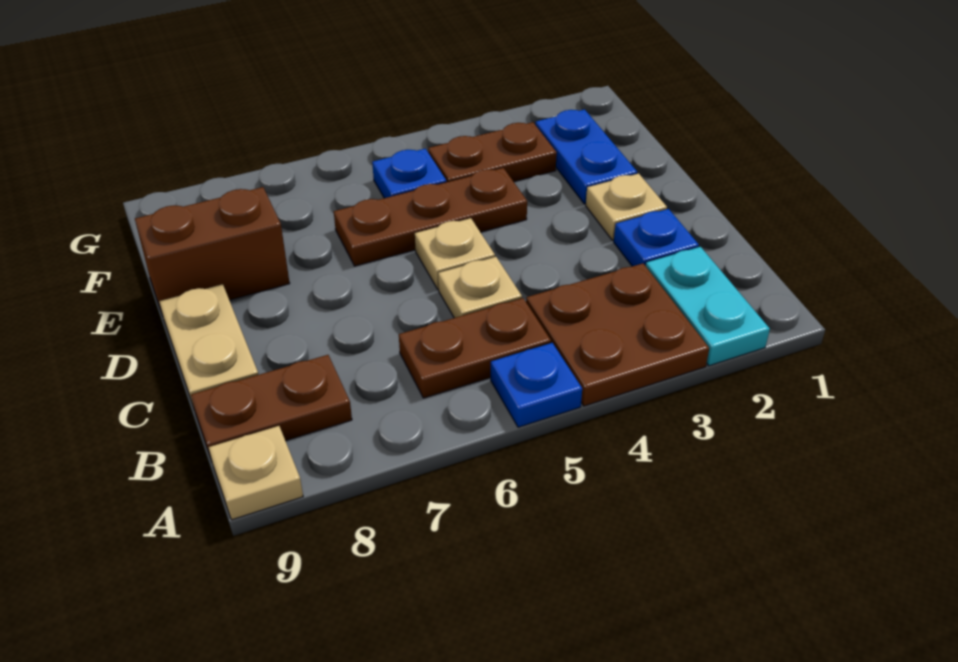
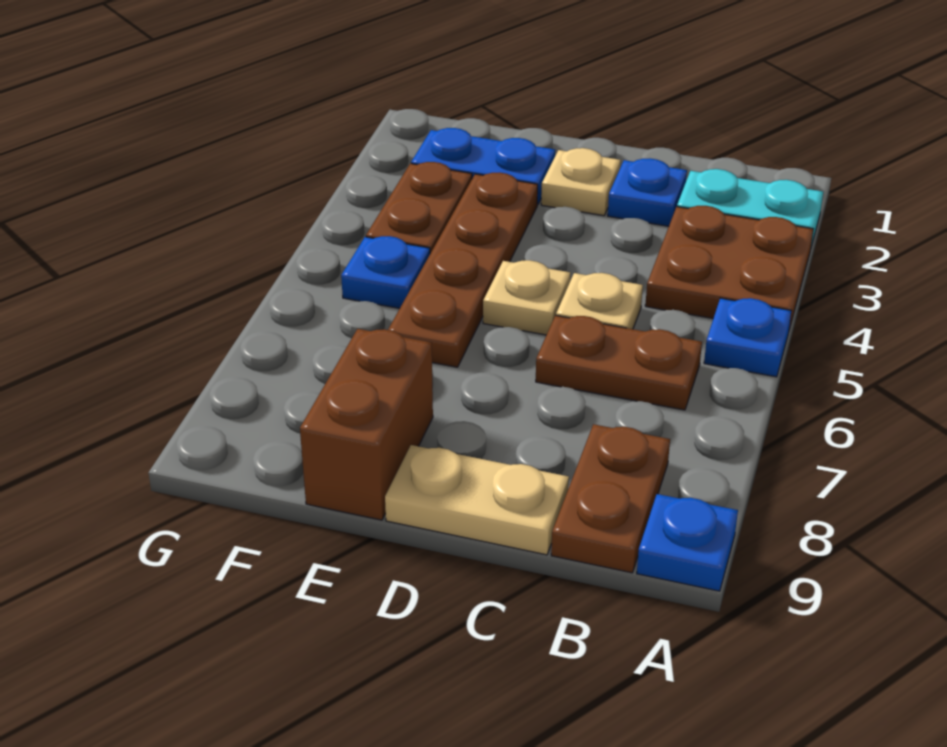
tan 1x1 plate [209,426,303,520] -> blue 1x1 plate [637,494,738,591]
brown 1x2 plate [399,298,551,398] -> brown 1x2 plate turned to [536,315,702,410]
brown 1x3 plate [334,168,527,266] -> brown 1x4 plate [388,172,538,367]

